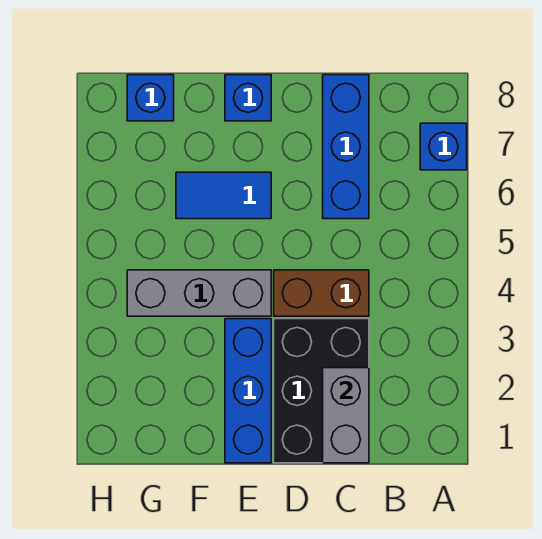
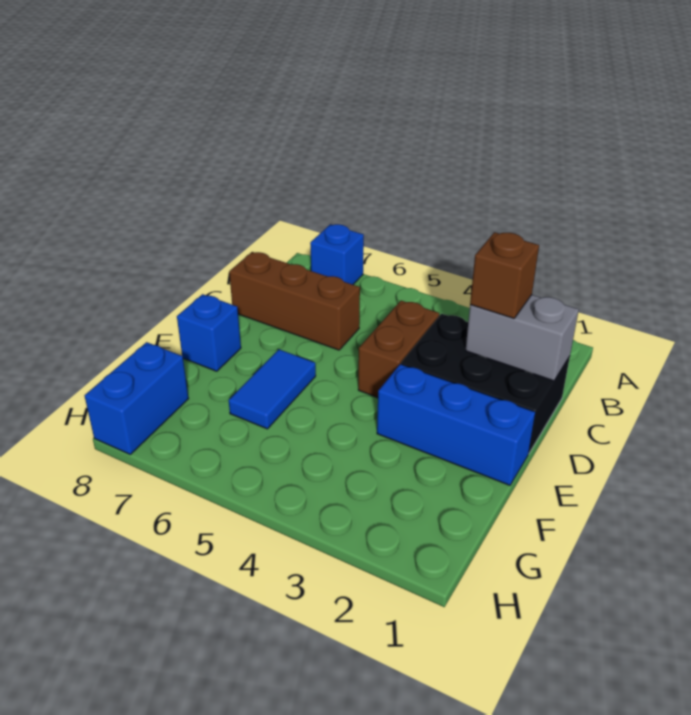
none -> brown 1x1 brick [470,232,539,318]
blue 1x3 brick [323,75,369,219] -> brown 1x3 brick [229,252,360,350]
grey 1x3 brick [127,270,271,316] -> none
blue 1x1 brick [127,75,174,121] -> blue 1x2 brick [85,342,189,454]

